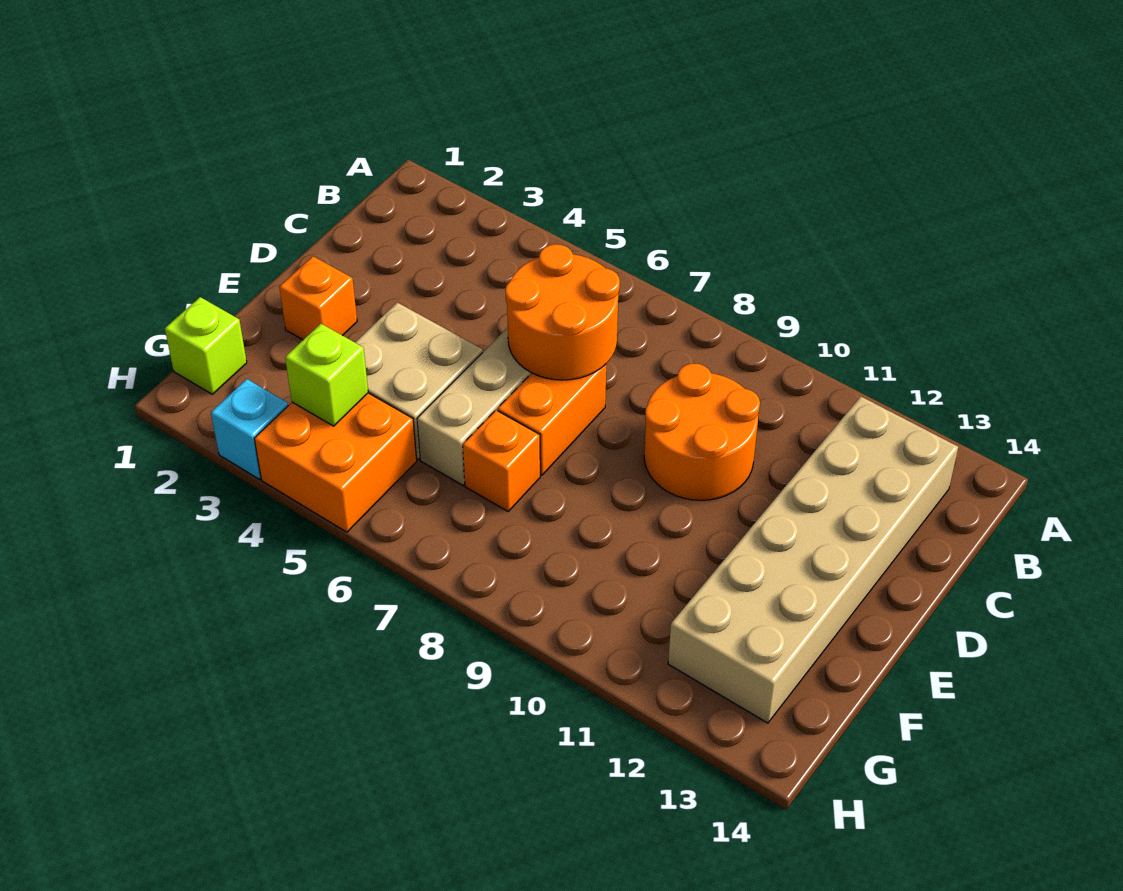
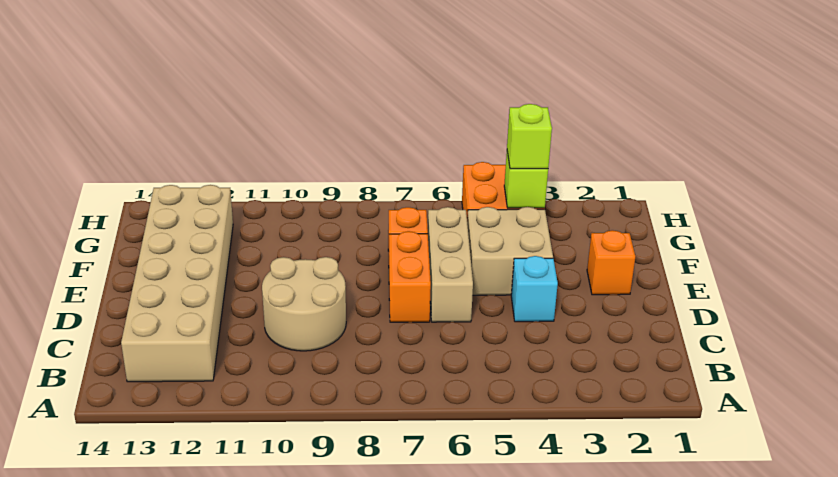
orange 2x2 round brick [505,244,620,380] -> none
orange 2x2 round brick [644,363,760,500] -> tan 2x2 round brick [262,257,346,351]
lime 1x1 brick [165,297,247,394] -> lime 1x1 brick moved to [507,104,552,169]
cyan 1x1 brick [211,379,288,479] -> cyan 1x1 brick moved to [511,256,558,322]

